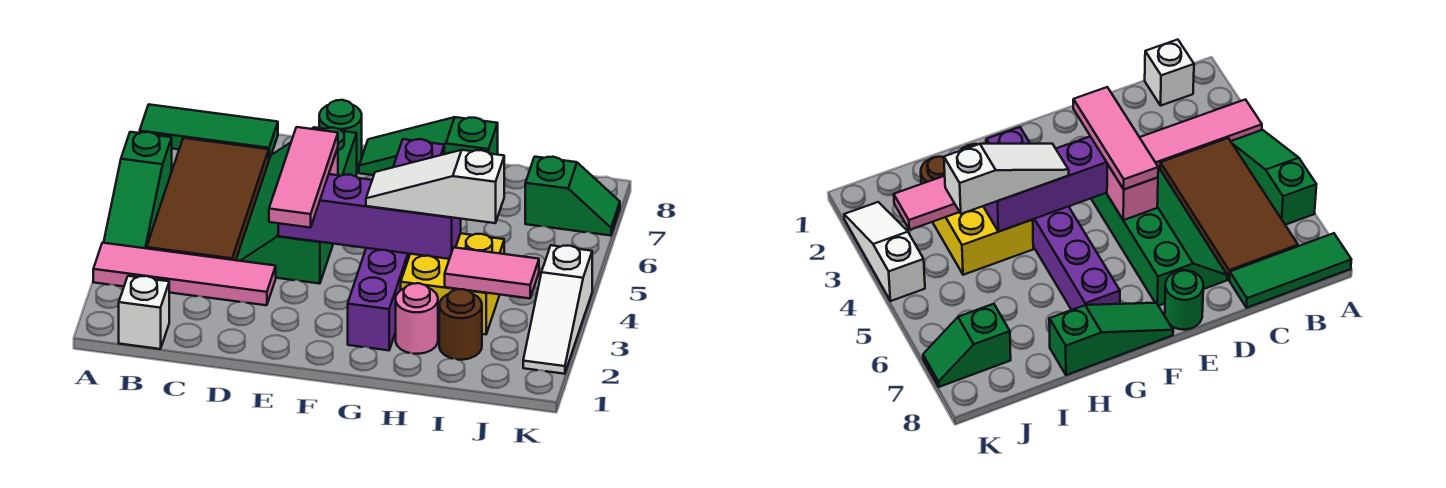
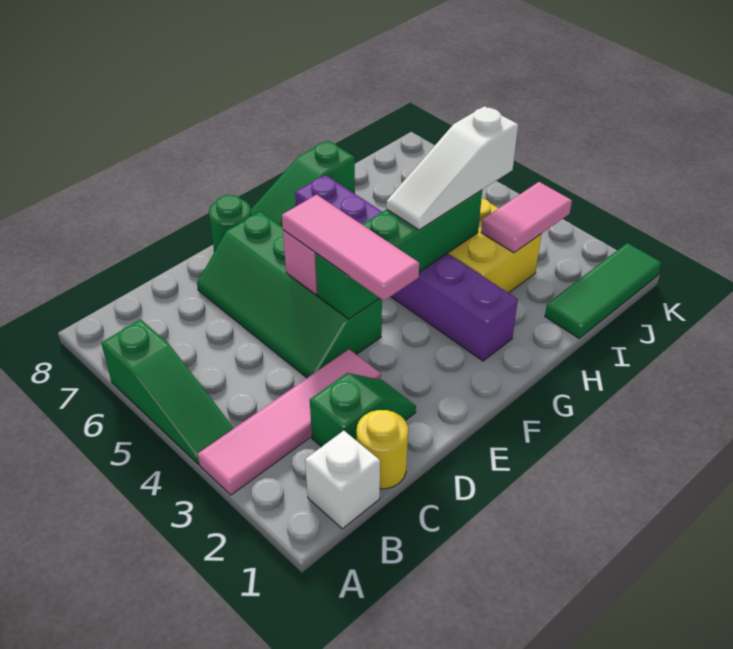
green 1x3 tile [140,105,278,159] -> green 1x3 tile moved to [545,243,662,338]
brown 2x4 tile [147,138,269,260] -> none
none -> yellow 1x1 round brick [357,410,408,489]
purple 1x4 brick [278,174,461,259] -> green 1x4 brick [315,190,482,319]
pink 1x1 round brick [396,283,438,354] -> none
brown 1x1 round brick [439,289,482,360] -> none
green 1x2 slope [525,157,620,236] -> green 1x2 slope moved to [310,373,416,447]
white 1x3 slope [523,245,592,374] -> none

